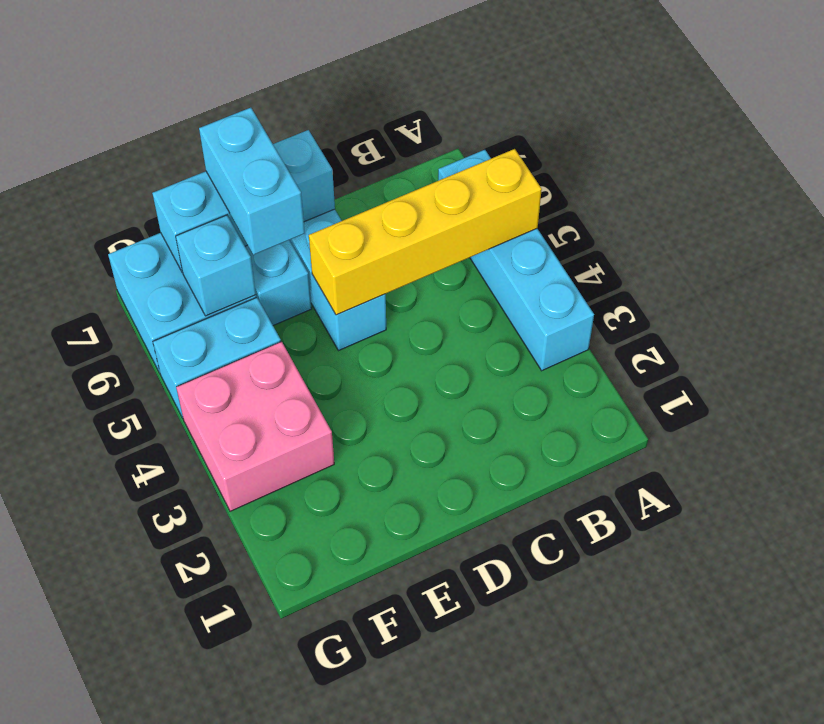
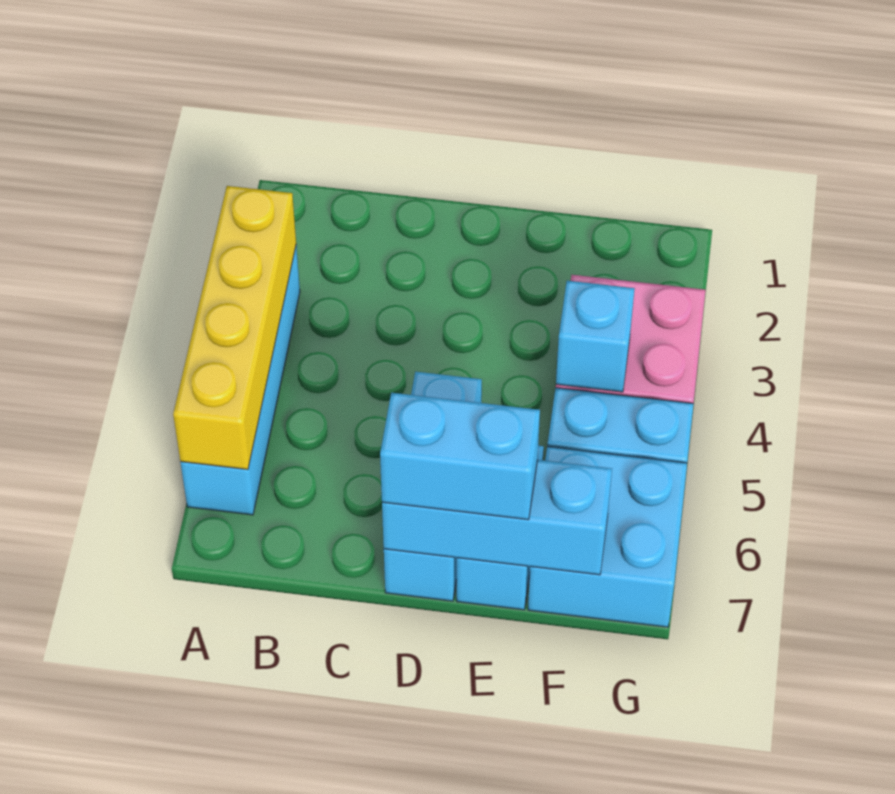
yellow 1x4 brick [309,149,542,315] -> yellow 1x4 brick turned to [173,186,296,469]
cyan 1x2 brick [199,108,305,255] -> cyan 1x2 brick turned to [380,393,540,520]
cyan 1x1 brick [176,215,256,316] -> cyan 1x1 brick moved to [556,281,635,392]

